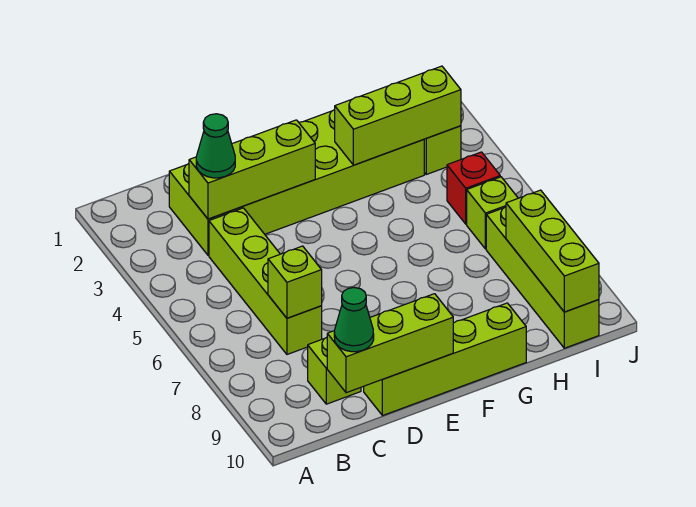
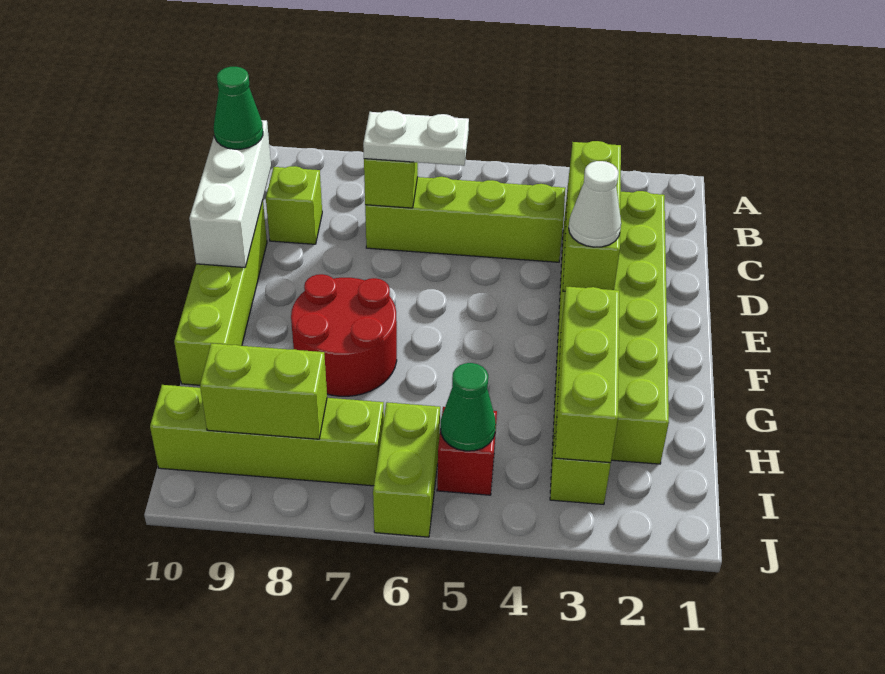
green 1x1 cone [196,114,235,178] -> green 1x1 cone moved to [441,363,496,451]
none -> white 1x2 plate [363,110,469,166]
lime 1x3 brick [327,294,453,393] -> white 1x3 brick [189,120,271,268]
none -> white 1x1 cone [569,161,621,247]
none -> red 2x2 round brick [291,274,397,396]
lime 1x1 brick [467,177,518,249] -> lime 1x2 brick [373,402,440,537]
lime 1x3 brick [506,190,599,312] -> lime 1x2 brick [200,343,327,439]

